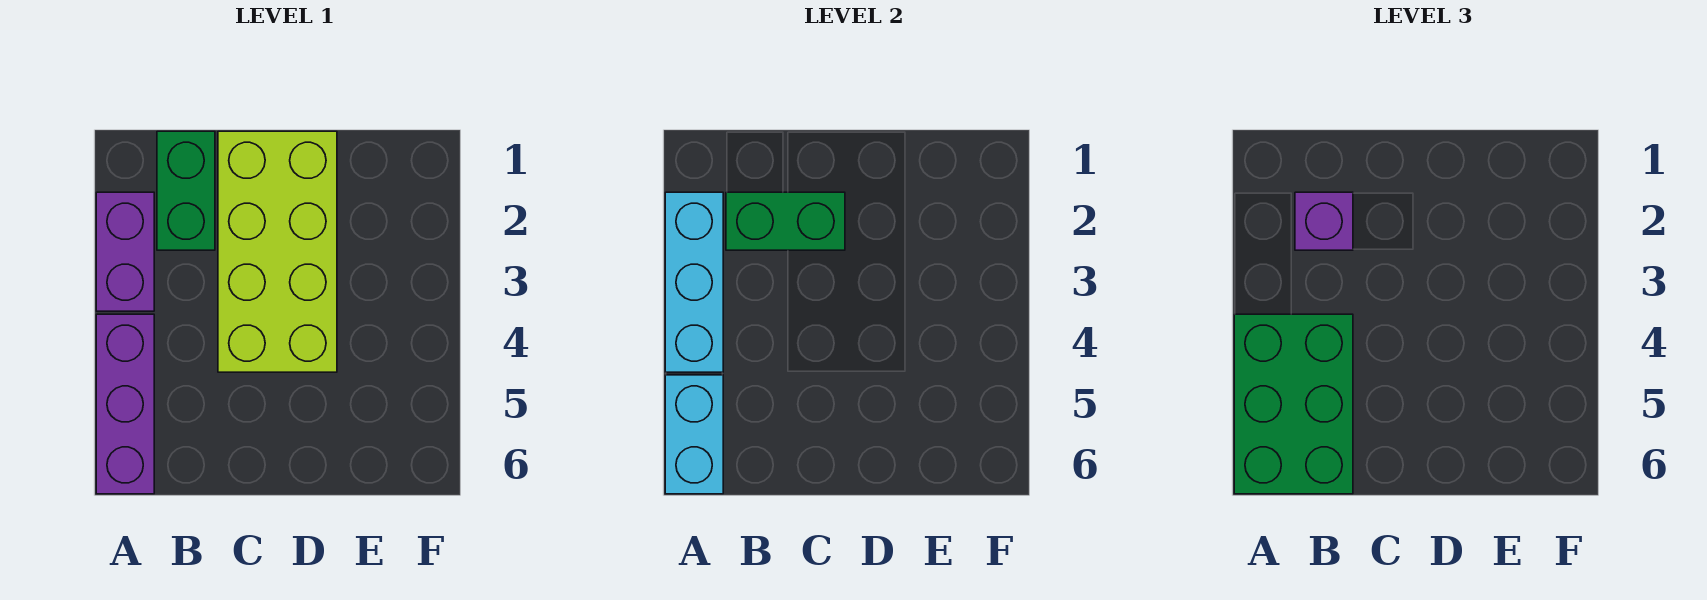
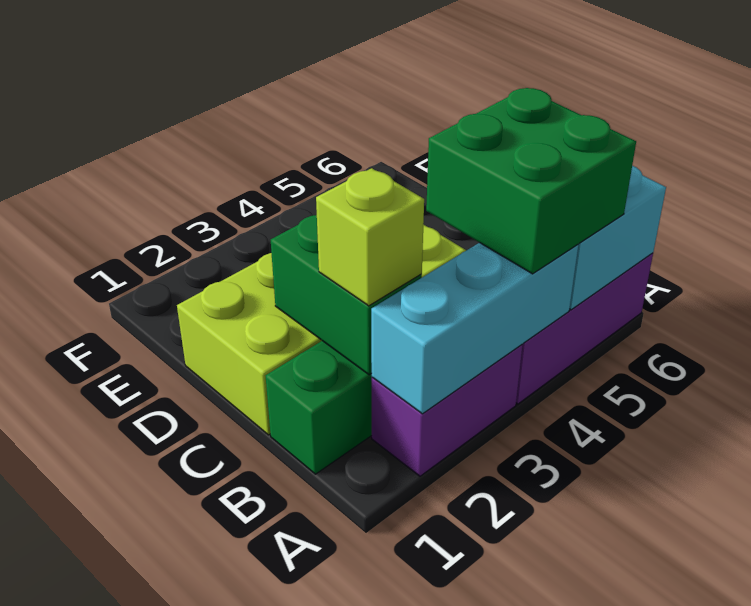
green 2x3 brick [1234,314,1353,494] -> green 2x2 brick [426,88,636,274]
purple 1x1 brick [1295,192,1353,250] -> lime 1x1 brick [316,168,424,306]

